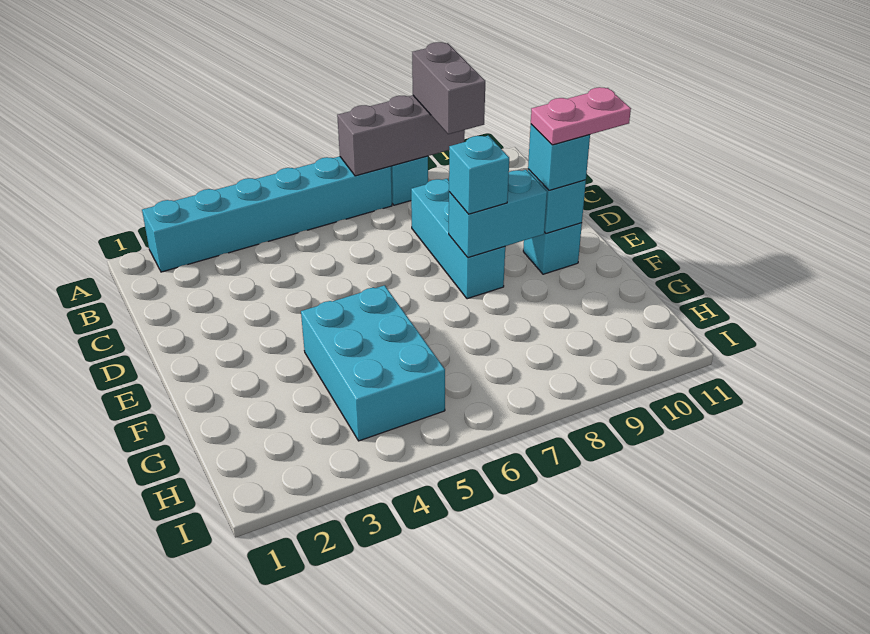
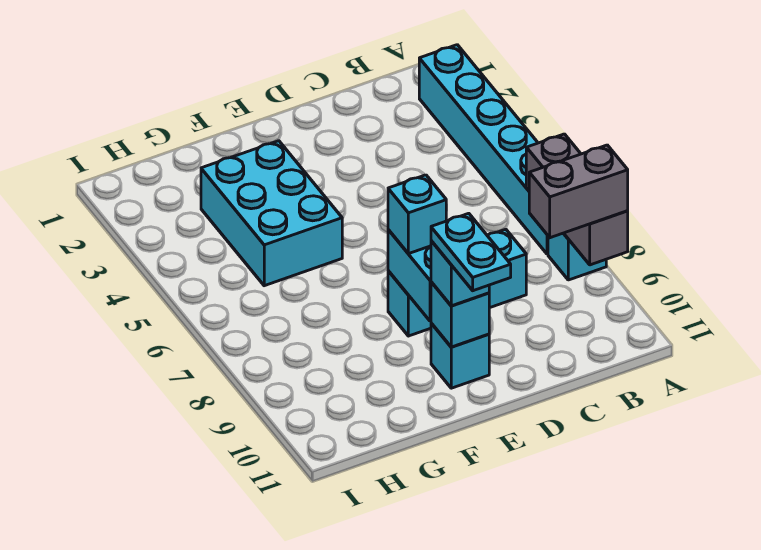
pink 1x2 plate [531,87,631,145] -> cyan 1x2 plate [431,213,511,291]
cyan 2x3 brick [301,285,445,441] -> cyan 2x3 brick turned to [201,141,342,286]

